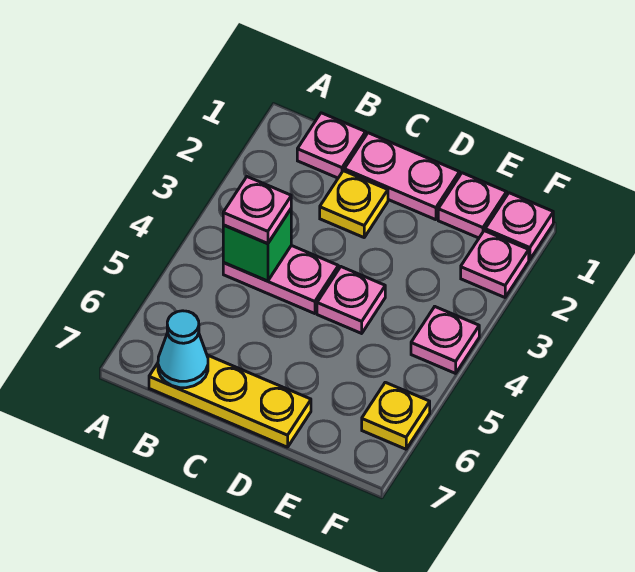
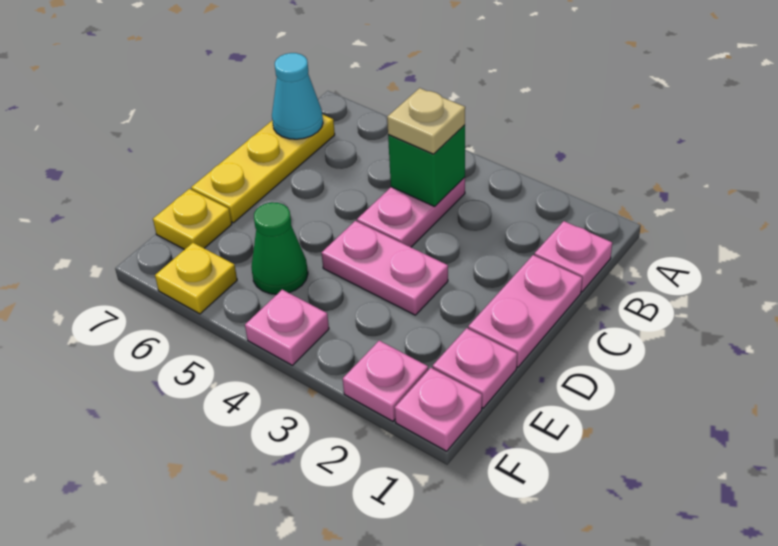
pink 1x1 plate [223,177,291,243] -> tan 1x1 plate [387,88,465,154]
yellow 1x1 plate [320,171,388,237] -> yellow 1x1 plate moved to [153,189,232,250]
pink 1x1 plate [317,267,385,333] -> pink 1x2 plate [322,221,448,315]
none -> green 1x1 cone [251,202,308,294]

